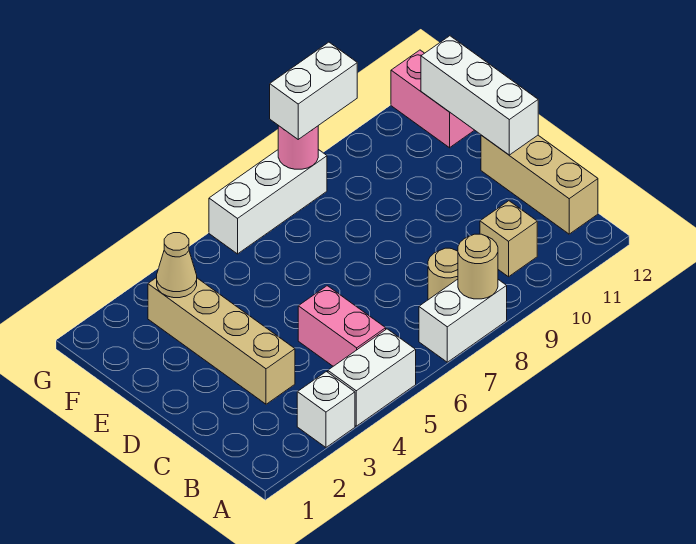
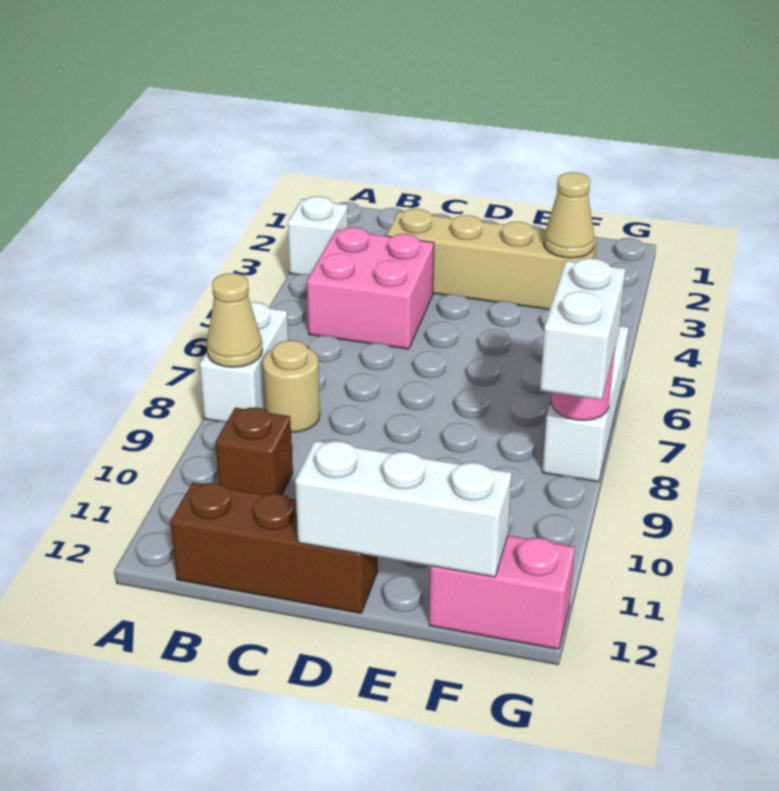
white 1x2 brick [328,329,416,426] -> none
tan 1x1 round brick [458,234,498,299] -> tan 1x1 cone [207,273,263,367]
pink 1x2 brick [298,286,386,366] -> pink 2x2 brick [307,227,434,349]
tan 1x1 brick [480,201,537,277] -> brown 1x1 brick [215,407,293,495]
tan 1x3 brick [481,135,598,234] -> brown 1x3 brick [170,482,378,613]

